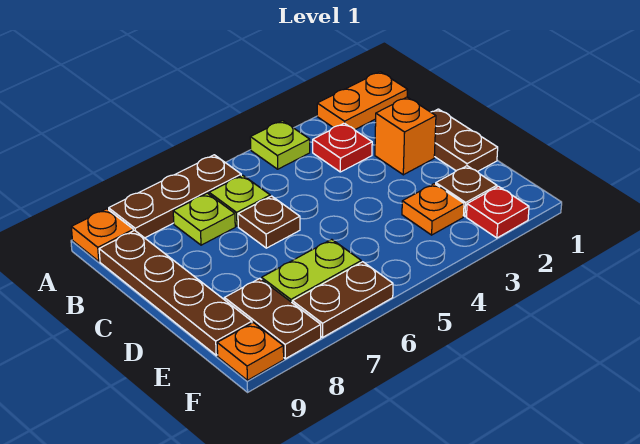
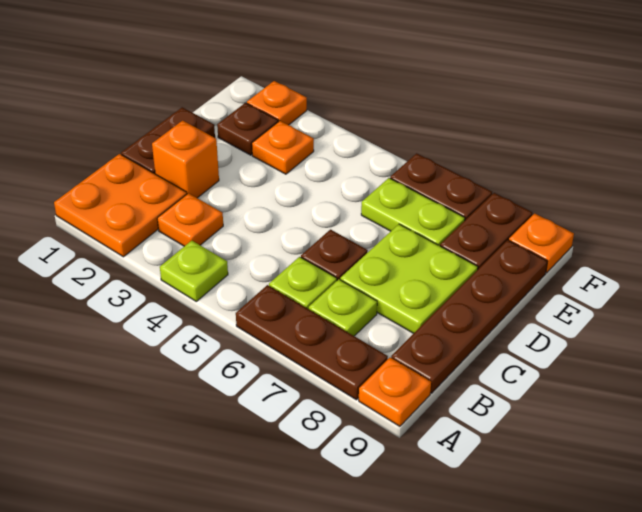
orange 1x2 plate [317,72,407,130] -> orange 2x2 plate [54,154,187,257]
red 1x1 plate [313,123,372,172] -> orange 1x1 plate [157,193,223,246]
none -> lime 2x2 plate [340,224,478,333]
red 1x1 plate [467,186,529,238] -> orange 1x1 plate [247,81,307,125]

